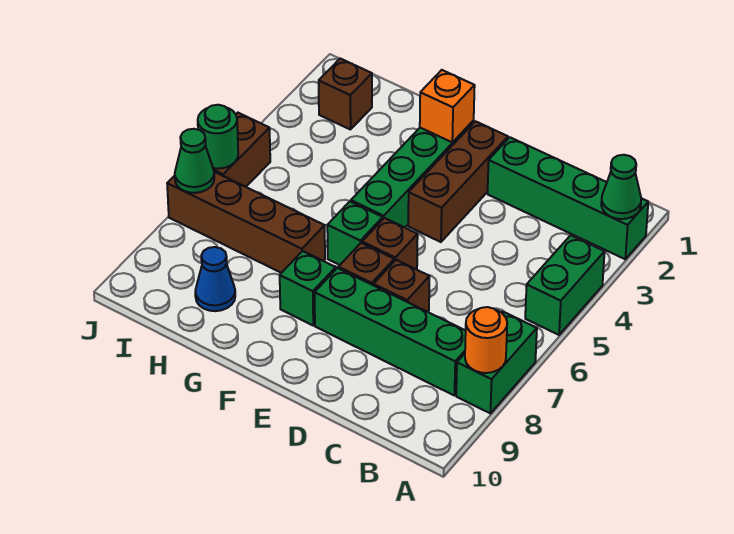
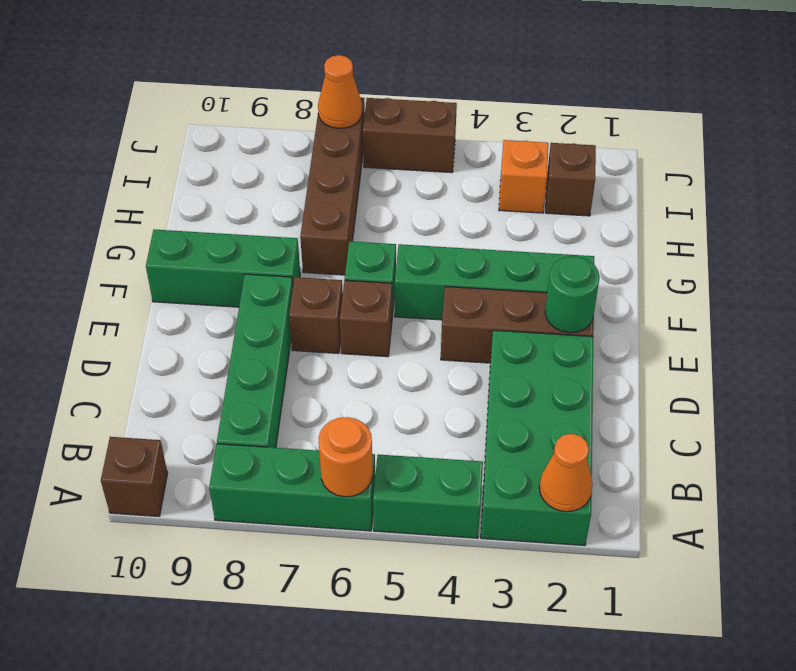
green 1x4 brick [488,137,648,259] -> green 2x4 brick [481,330,593,546]
green 1x1 cone [601,155,641,219] -> orange 1x1 cone [539,434,593,512]
green 1x2 brick [456,311,537,413] -> green 1x3 brick [209,444,375,531]
orange 1x1 round brick [465,307,507,373] -> orange 1x1 round brick moved to [319,417,373,497]
brown 1x1 brick [374,260,430,312] -> brown 1x1 brick moved to [101,437,168,516]
orange 1x1 brick [420,70,475,142] -> orange 1x1 brick moved to [499,140,548,213]
green 1x1 brick [280,251,336,325] -> green 1x3 brick [146,229,300,307]
blue 1x1 cone [195,247,235,311] -> none
green 1x1 round brick [198,105,238,169] -> green 1x1 round brick moved to [545,256,600,333]
green 1x1 cone [175,129,214,193] -> orange 1x1 cone [318,55,362,128]

